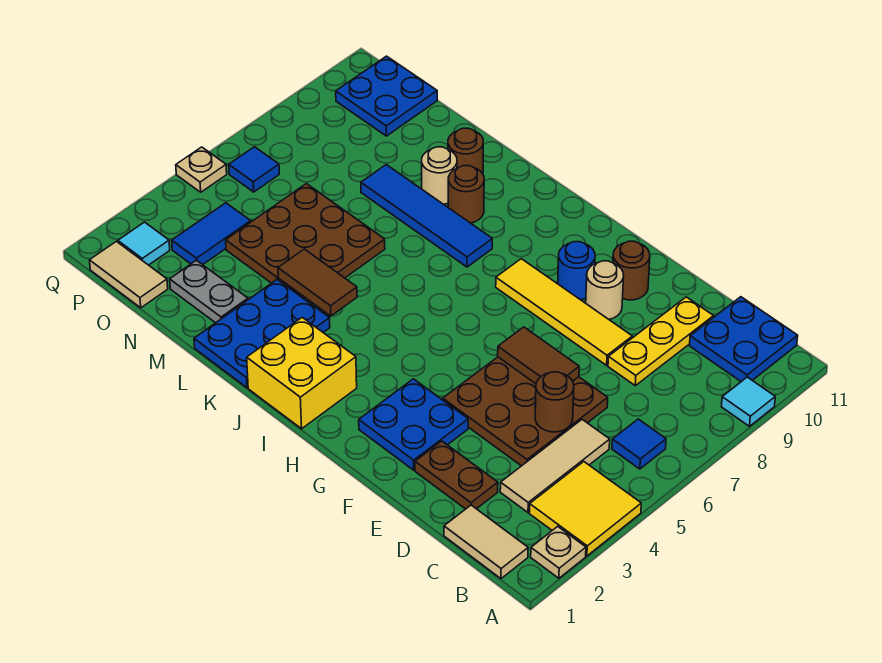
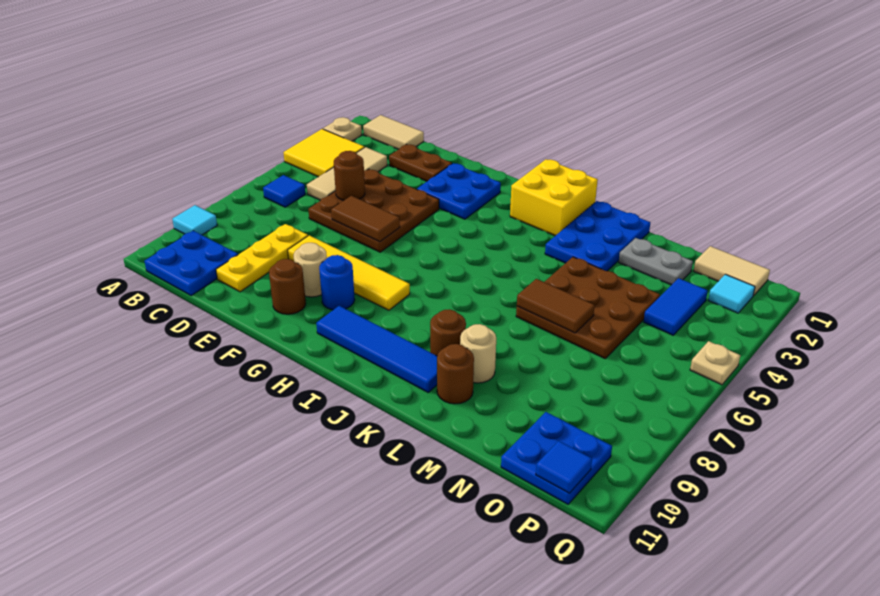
blue 1x4 tile [361,165,492,267] -> blue 1x4 tile moved to [316,306,437,392]
brown 1x2 tile [278,249,357,316] -> brown 1x2 tile moved to [517,279,595,333]
blue 1x1 tile [229,147,279,192] -> blue 1x1 tile moved to [536,441,592,493]

